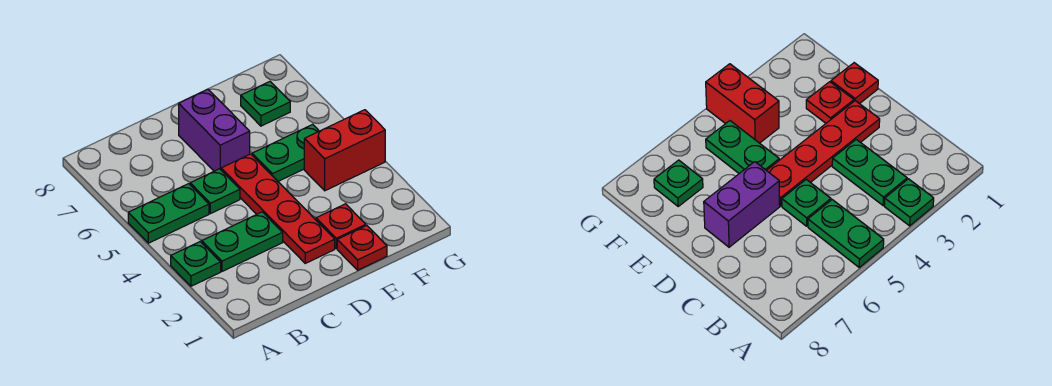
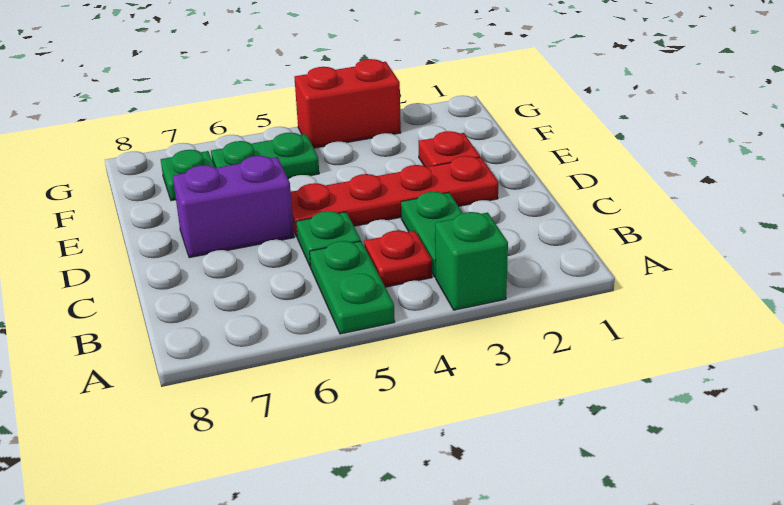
green 1x1 plate [171,242,221,286] -> green 1x1 brick [435,212,508,310]
red 1x1 plate [337,226,387,270] -> red 1x1 plate moved to [364,230,432,287]
green 1x2 plate [252,124,319,181] -> green 1x2 plate turned to [211,133,319,180]
red 1x2 brick [304,110,385,191] -> red 1x2 brick turned to [294,59,401,148]

